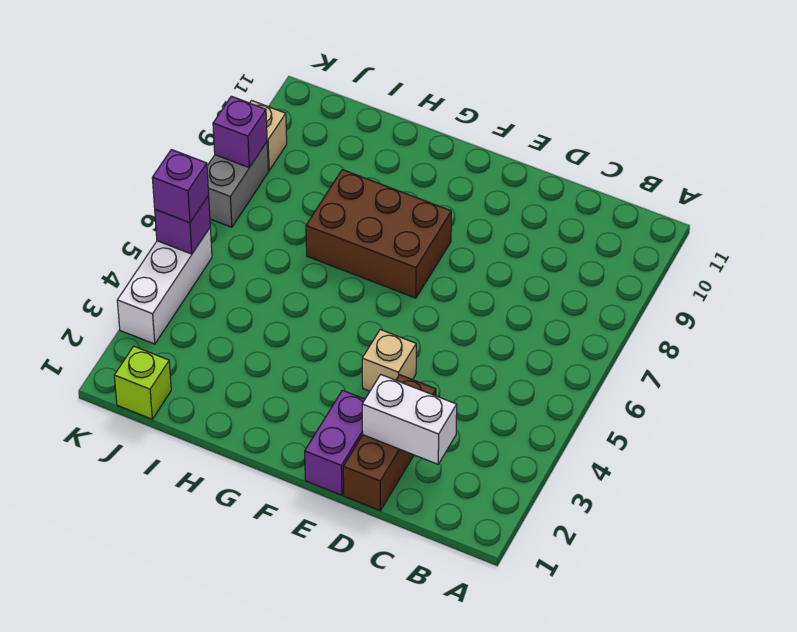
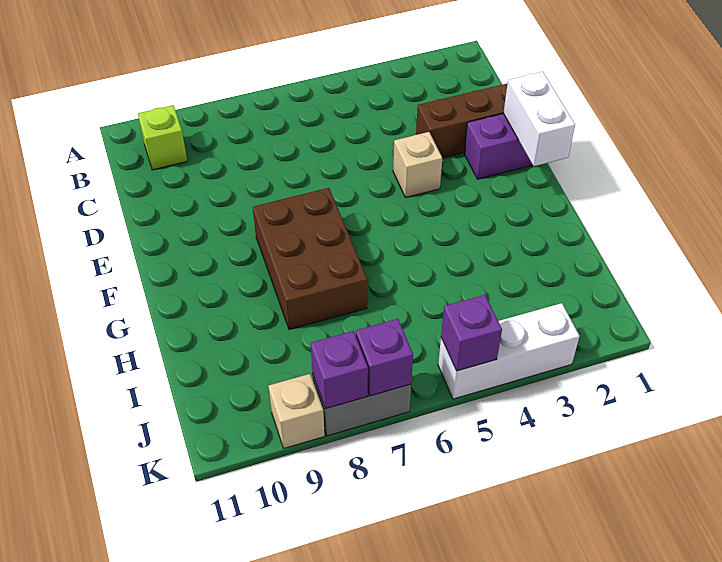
white 1x2 brick [362,375,457,464] -> white 1x2 brick moved to [503,71,575,166]
lime 1x1 brick [114,346,171,419] -> lime 1x1 brick moved to [138,105,187,170]
purple 1x1 brick [152,150,209,223] -> purple 1x1 brick moved to [356,319,413,396]

